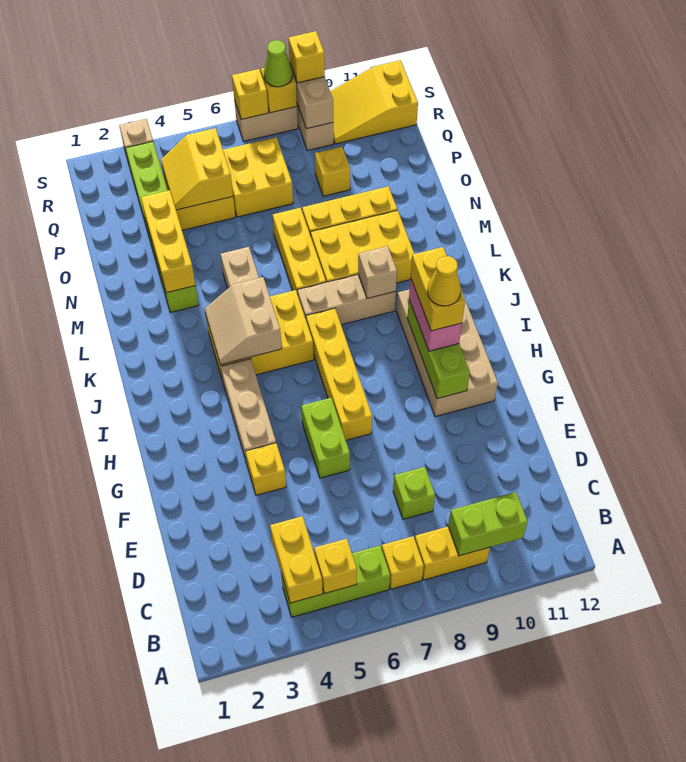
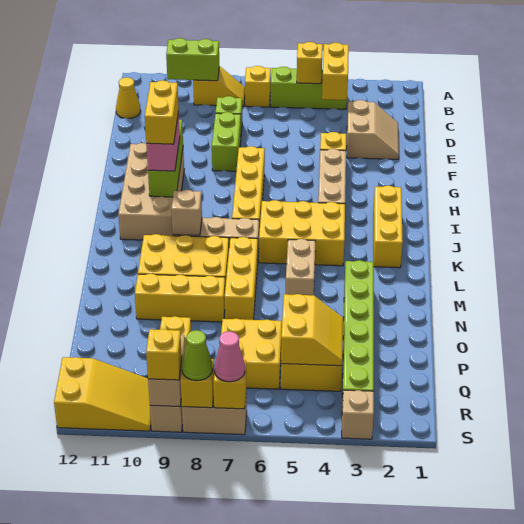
yellow 1x2 brick [415,527,490,580] -> yellow 1x2 slope [193,67,245,106]
lime 1x2 brick [301,398,350,478] -> lime 1x2 brick moved to [212,112,241,171]
yellow 1x1 cone [427,256,461,306] -> yellow 1x1 cone moved to [116,77,141,119]
tan 2x2 slope [205,277,282,365] -> tan 2x2 slope moved to [347,100,399,159]
yellow 1x3 brick [141,190,195,293] -> yellow 1x3 brick moved to [373,186,403,268]
none -> pink 1x1 cone [214,331,245,382]

